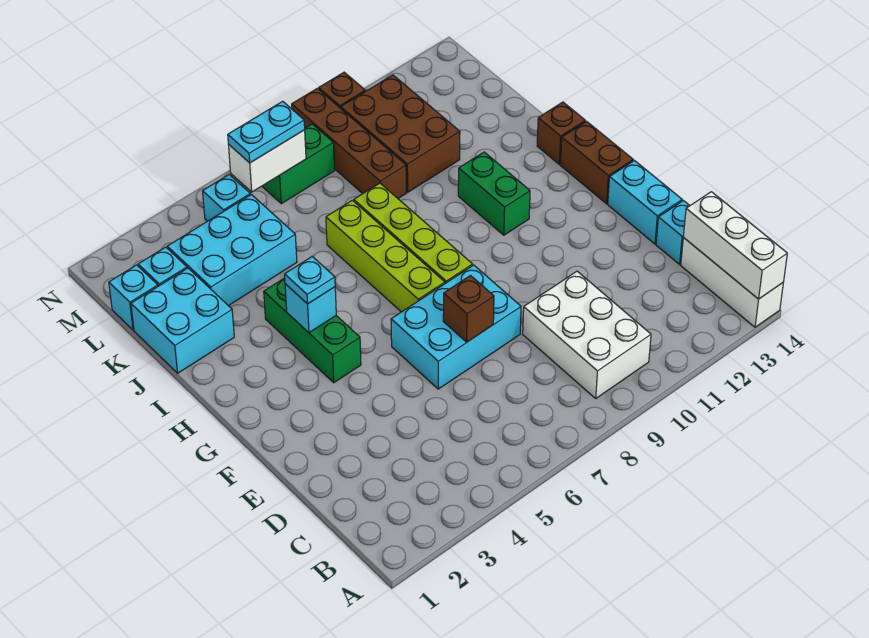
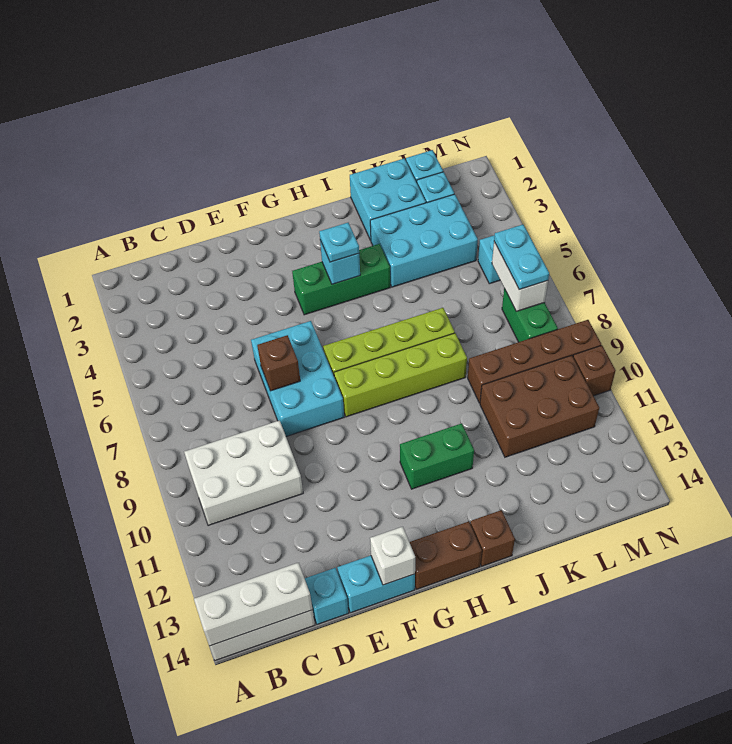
none -> white 1x1 brick [370,527,415,585]
cyan 2x3 brick [167,195,297,306] -> cyan 2x3 brick turned to [370,194,478,287]

